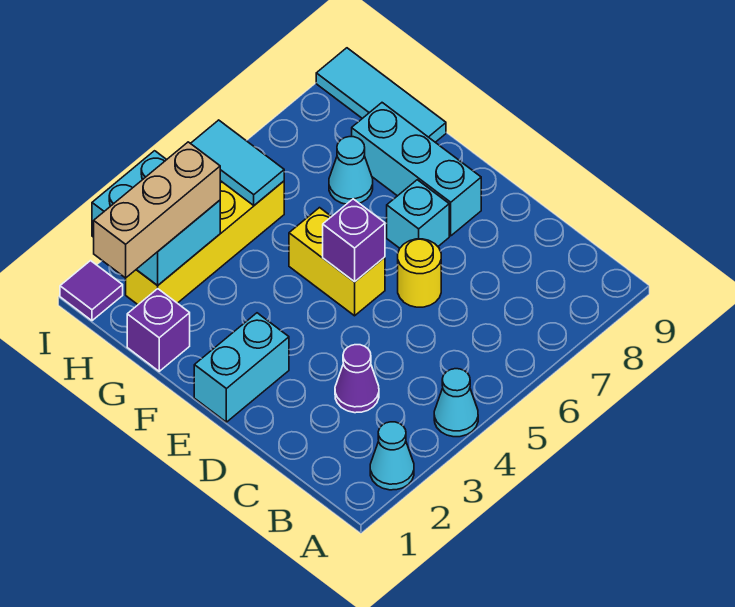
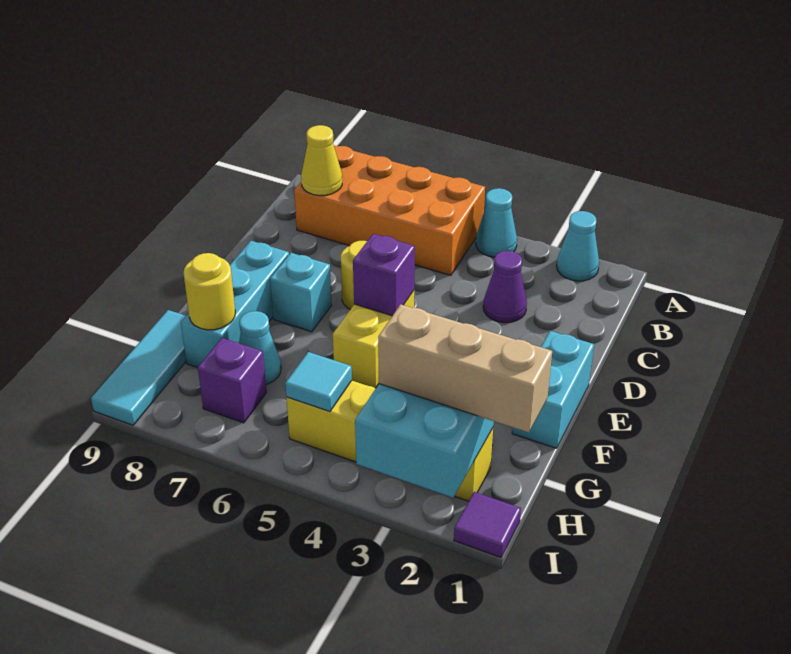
none -> orange 2x4 brick [294,146,485,275]
none -> yellow 1x1 cone [301,125,342,196]
cyan 1x2 brick [194,313,289,422] -> cyan 1x2 brick turned to [512,331,594,448]
purple 1x1 brick [127,289,190,371] -> purple 1x1 brick moved to [198,338,266,423]
none -> yellow 1x1 round brick [184,253,235,330]
cyan 1x2 tile [191,120,284,205] -> cyan 1x1 tile [285,352,352,411]

